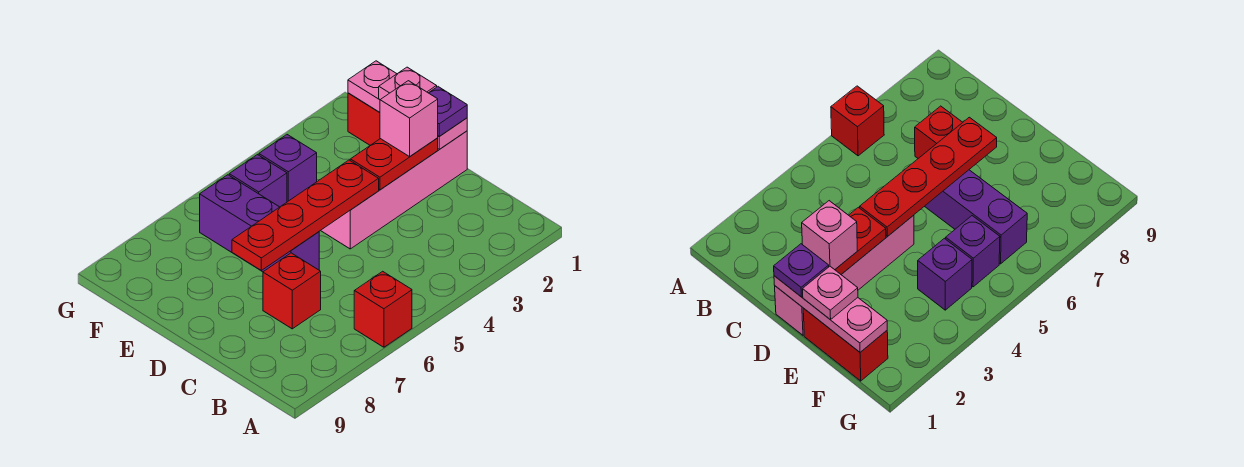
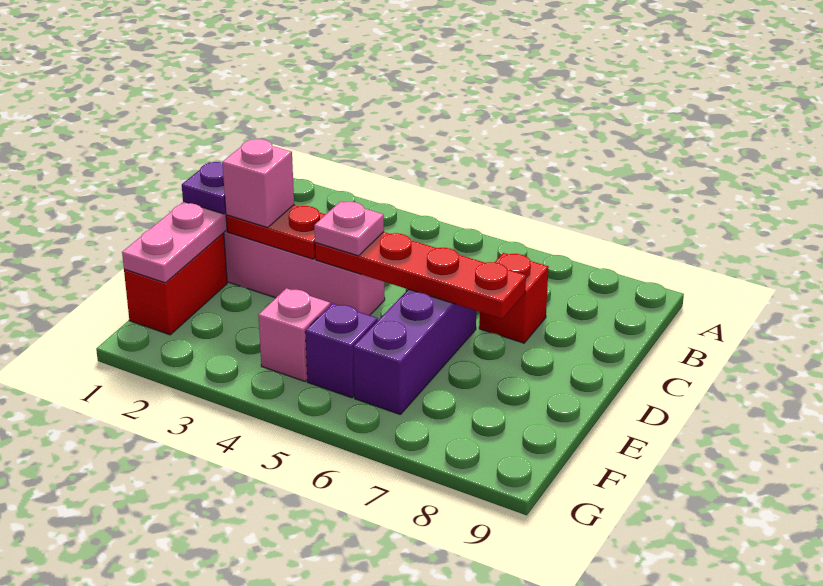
red 1x1 brick [354,271,412,347] -> none
pink 1x1 plate [379,67,437,100] -> pink 1x1 plate moved to [314,201,384,256]
purple 1x1 brick [259,135,317,202] -> pink 1x1 brick [258,288,330,381]

